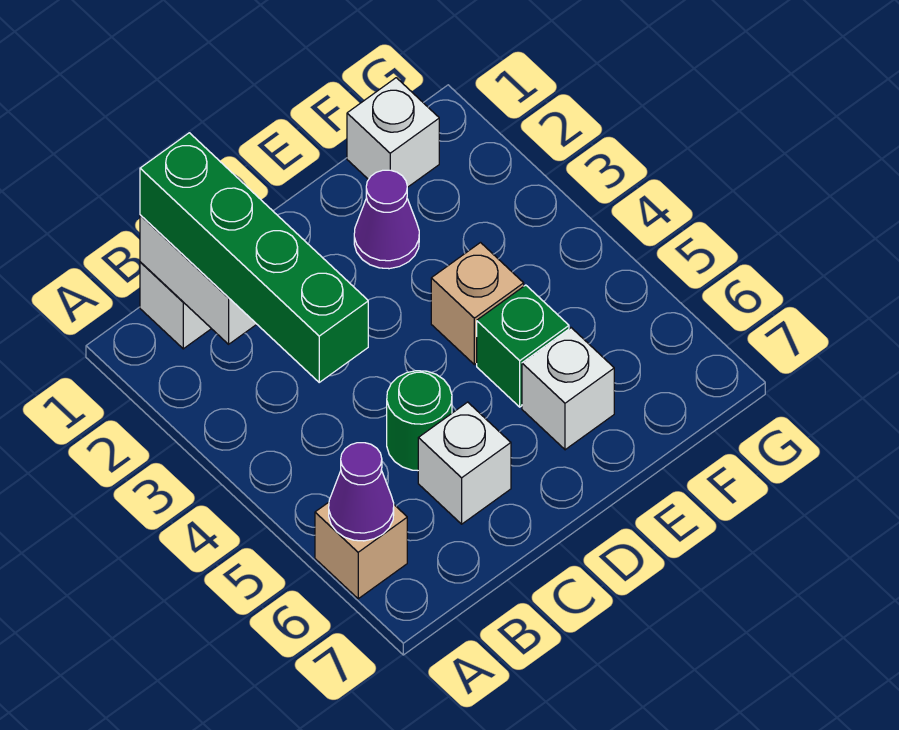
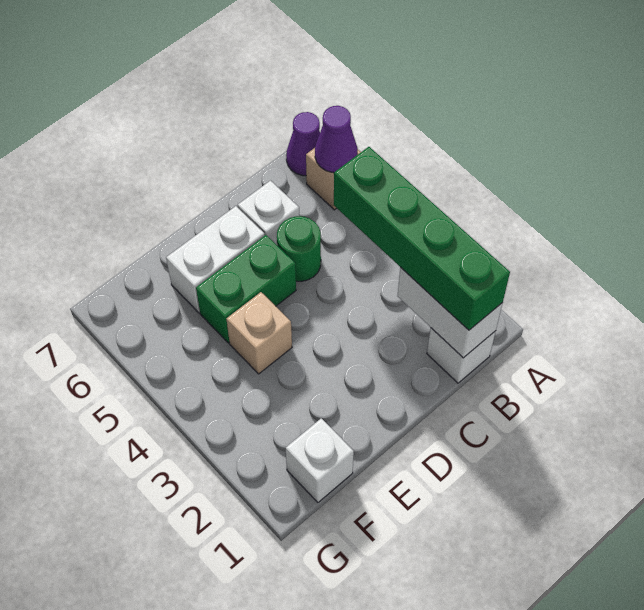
purple 1x1 cone [354,170,419,269] -> purple 1x1 cone moved to [286,112,320,176]
green 1x1 brick [477,285,569,407] -> green 1x2 brick [196,235,296,343]
white 1x1 brick [522,328,614,450] -> white 1x2 brick [166,206,265,313]

